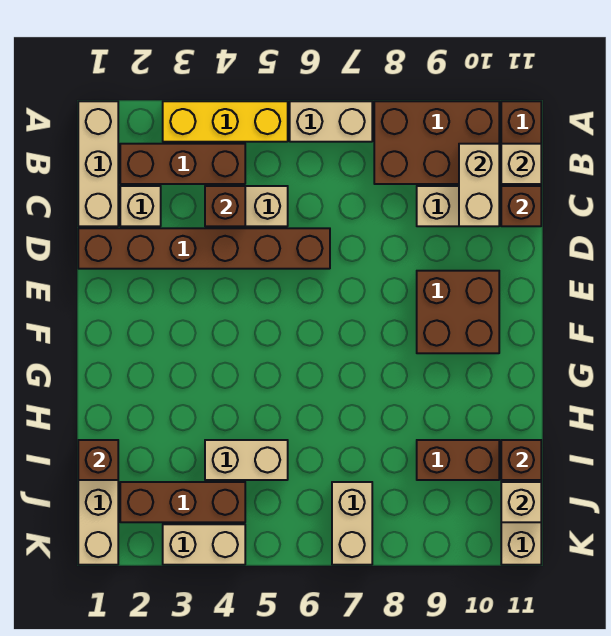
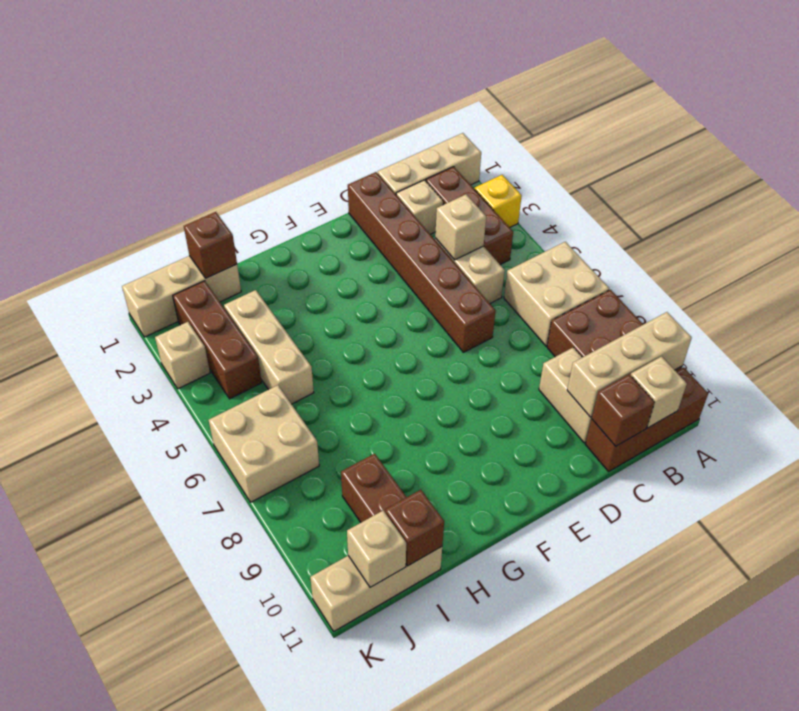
yellow 1x3 brick [163,101,288,142] -> yellow 1x1 brick [475,175,522,227]
tan 1x2 brick [290,101,372,142] -> tan 2x2 brick [504,242,609,346]
tan 1x2 brick [459,144,499,226] -> tan 1x3 brick [567,312,692,417]
brown 1x1 brick [205,186,245,226] -> tan 1x1 brick [435,195,486,260]
brown 2x2 brick [417,271,499,353] -> none
tan 1x2 brick [205,440,288,480] -> tan 1x3 brick [224,290,314,404]
tan 1x2 brick [332,482,372,565] -> tan 2x2 brick [209,385,319,502]
tan 1x2 brick [163,524,245,565] -> tan 1x1 brick [155,322,210,389]

